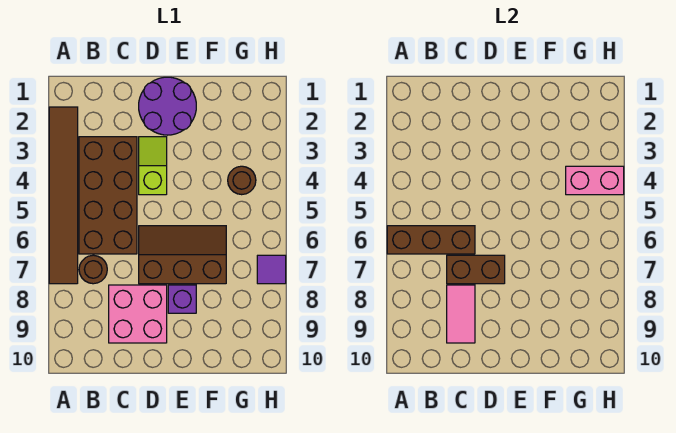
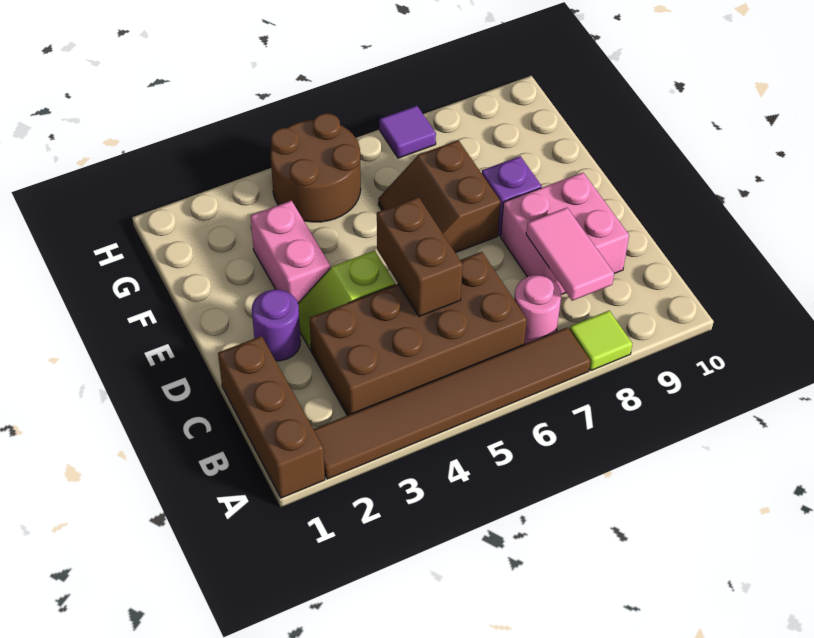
brown 1x3 brick [387,226,475,254] -> brown 1x3 brick moved to [218,336,325,498]
none -> lime 1x1 tile [569,311,632,370]
brown 1x1 round brick [79,255,107,284] -> pink 1x1 round brick [514,275,561,344]
brown 1x2 brick [447,255,505,284] -> brown 1x2 brick moved to [377,197,463,317]
pink 1x2 tile [447,285,475,343] -> pink 1x2 tile turned to [526,208,614,301]
purple 2x2 round brick [139,77,196,135] -> purple 1x1 round brick [252,290,300,361]
brown 2x3 slope [139,226,226,284] -> brown 2x2 slope [378,140,501,253]
brown 1x1 round brick [228,166,256,195] -> brown 2x2 round brick [271,113,361,222]
pink 1x2 brick [566,166,624,195] -> pink 1x2 brick moved to [251,201,330,303]

